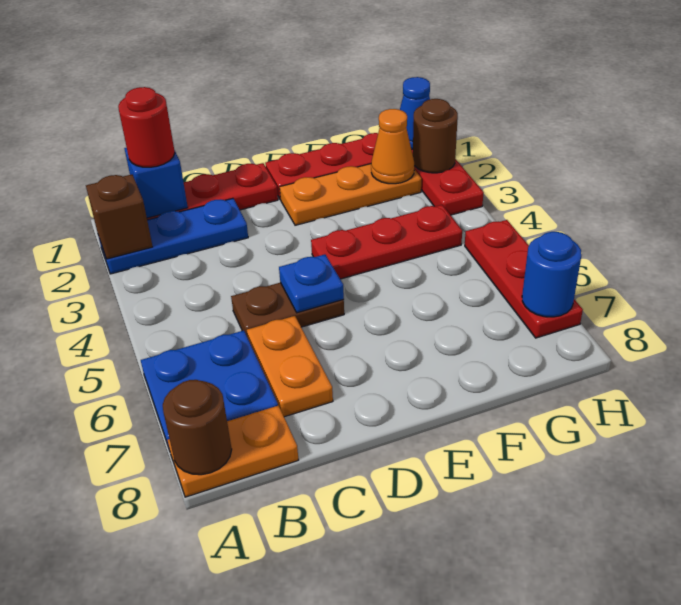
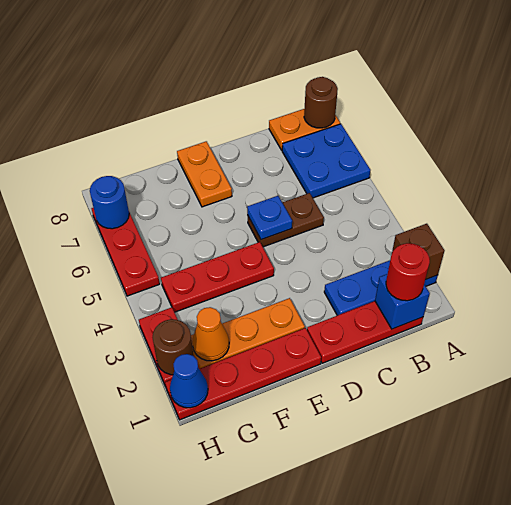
orange 1x2 plate [247,316,333,417] -> orange 1x2 plate moved to [177,141,232,207]

